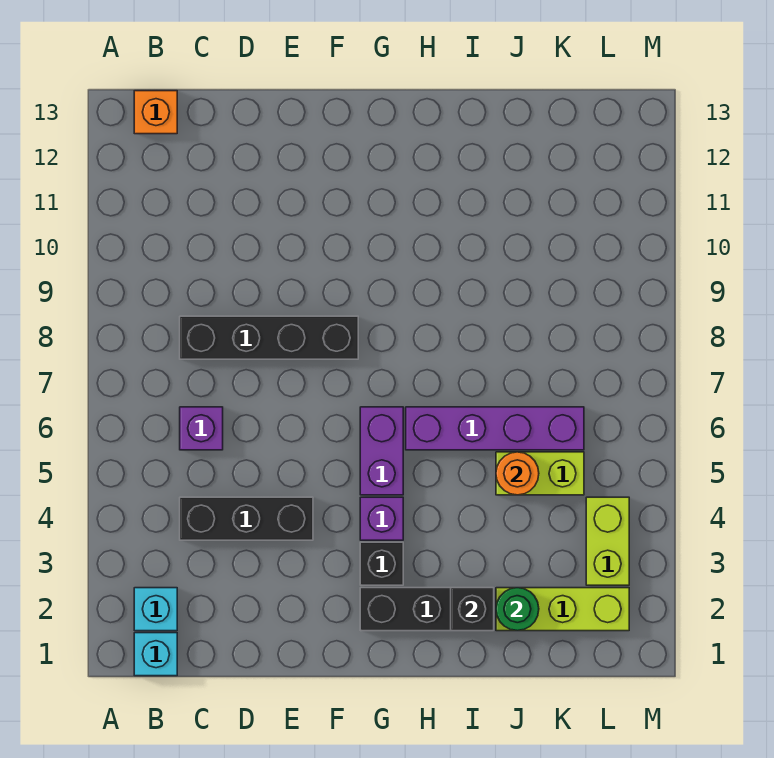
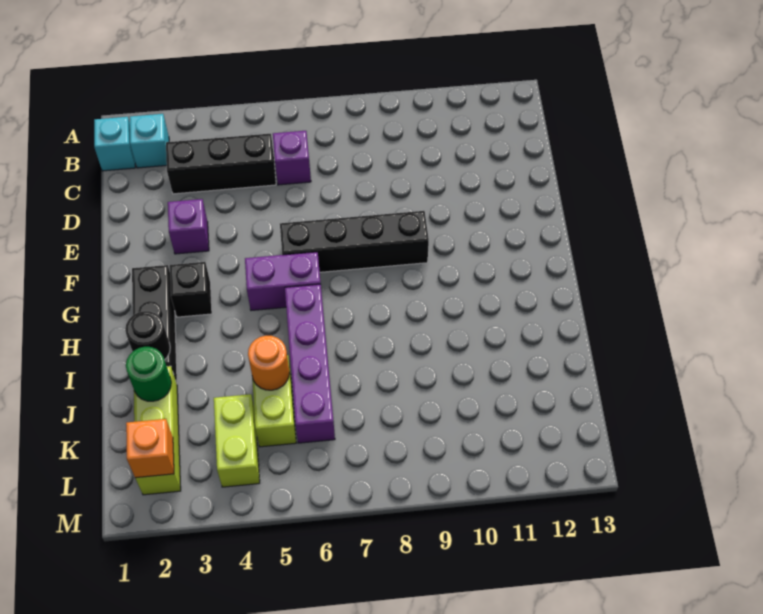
orange 1x1 brick [134,91,177,134] -> orange 1x1 brick moved to [126,419,174,478]
black 1x3 brick [180,497,313,540] -> black 1x3 brick turned to [166,134,276,194]
black 1x4 brick [180,316,358,359] -> black 1x4 brick turned to [280,211,429,272]
purple 1x1 brick [360,497,403,540] -> purple 1x1 brick moved to [168,199,209,254]
black 1x1 brick [451,588,494,631] -> black 1x1 round brick [125,311,170,360]
lime 1x2 brick [586,497,629,585] -> lime 1x2 brick turned to [214,394,260,487]

